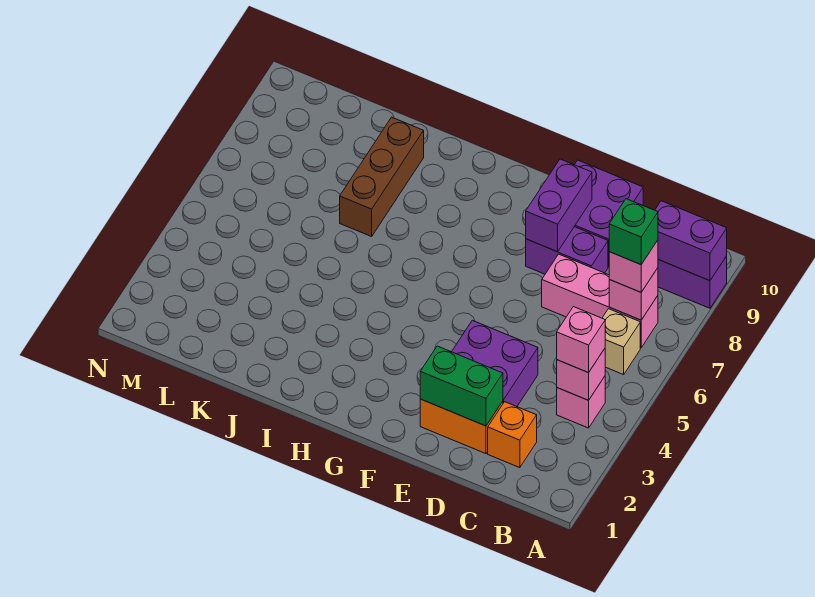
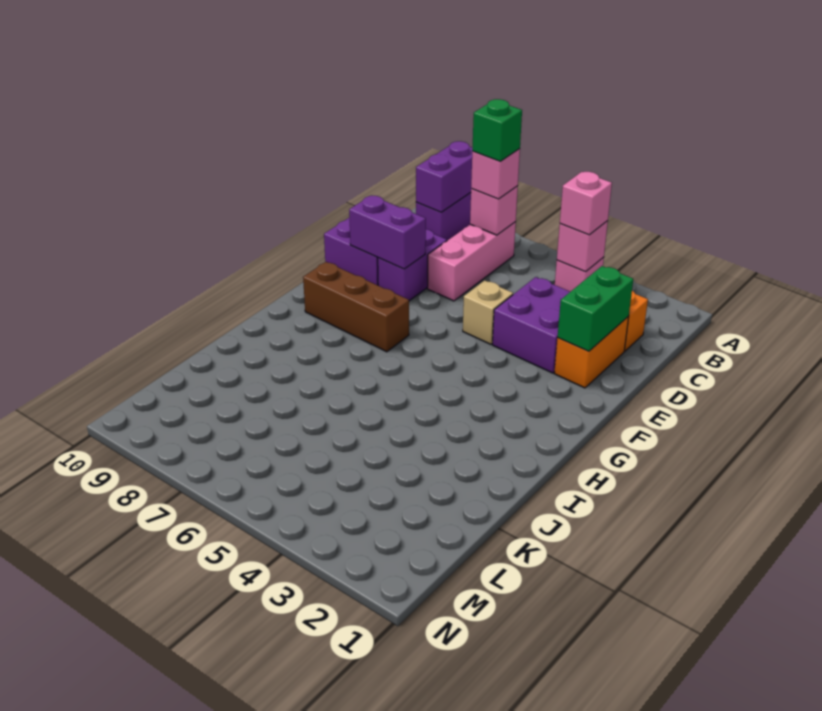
tan 1x1 brick [602,309,640,375] -> tan 1x1 brick moved to [463,280,513,344]
brown 1x3 brick [340,117,424,237] -> brown 1x3 brick moved to [303,262,409,352]

